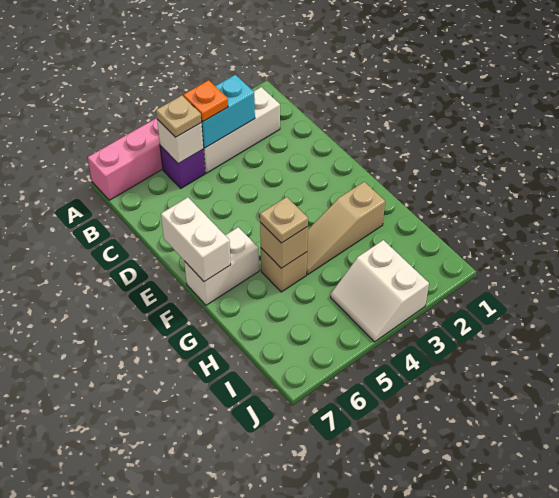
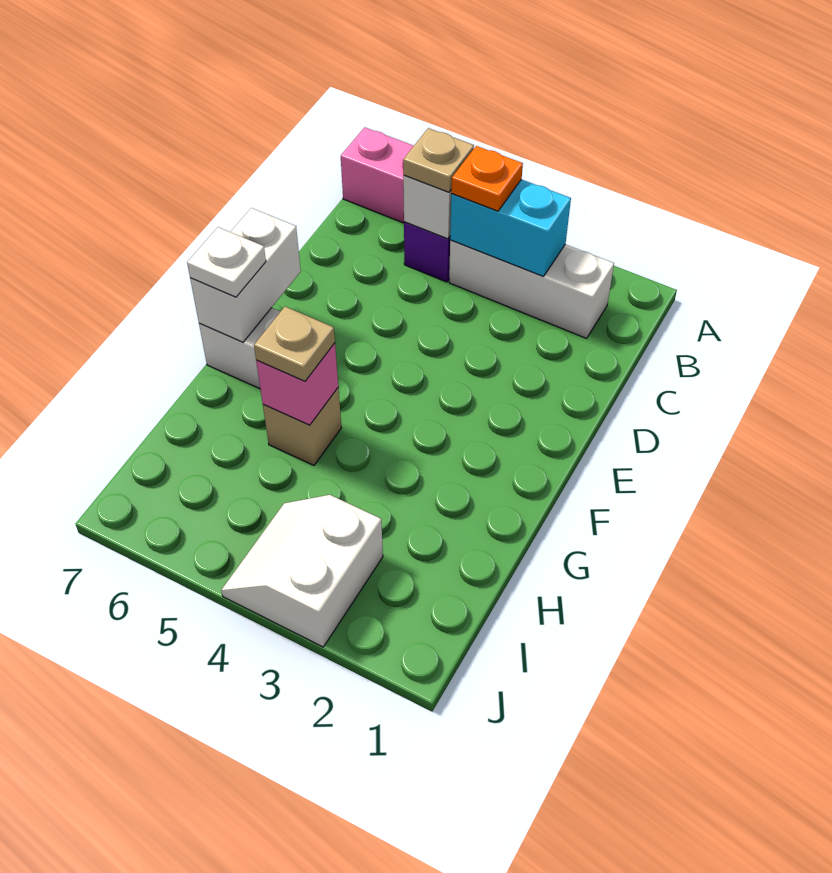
none -> white 1x1 plate [187,227,266,297]
tan 1x3 slope [307,182,385,274] -> none
tan 1x1 brick [260,223,308,268] -> pink 1x1 brick [256,343,338,425]

